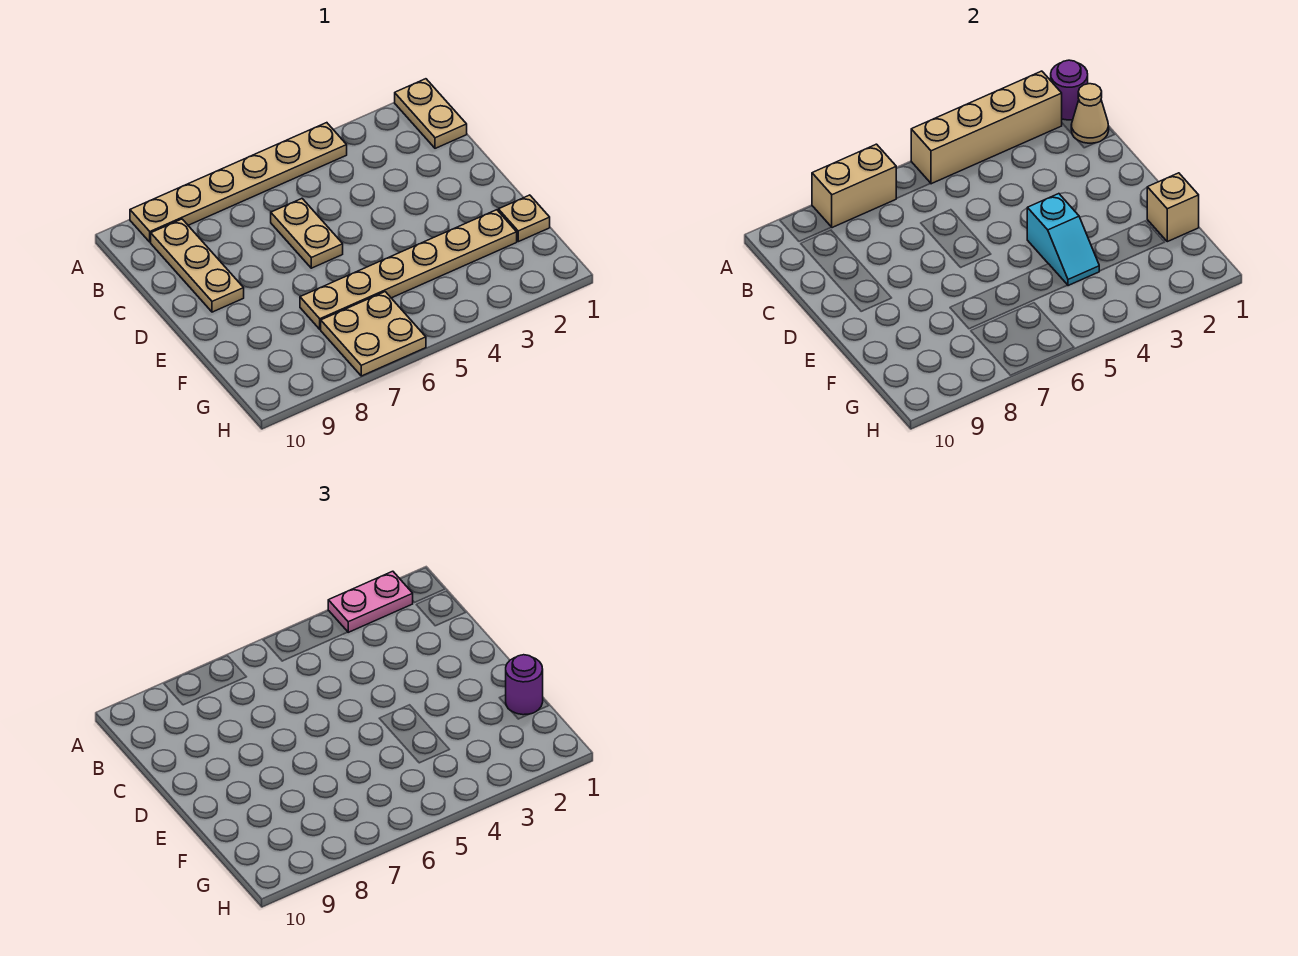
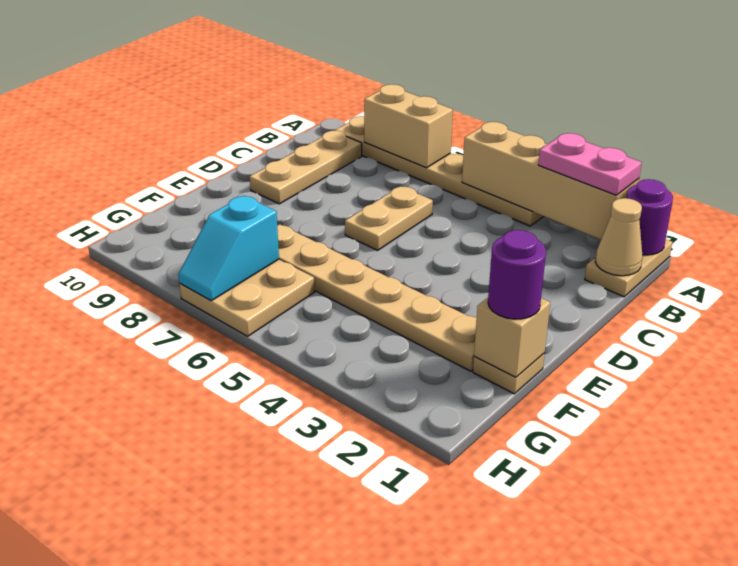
cyan 1x2 slope [1027,194,1099,286] -> cyan 1x2 slope moved to [178,196,279,301]

